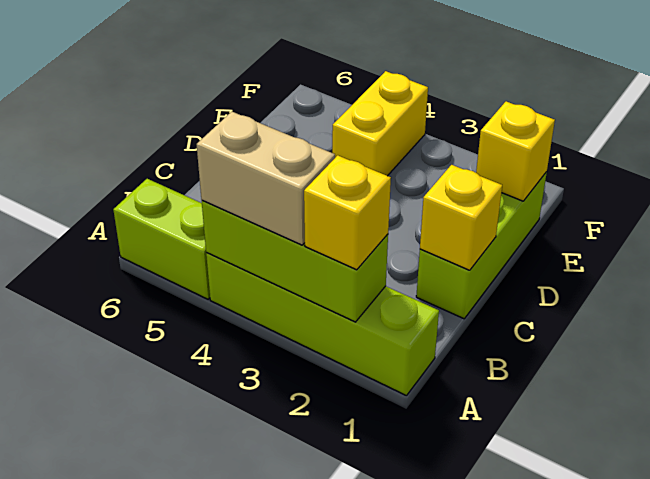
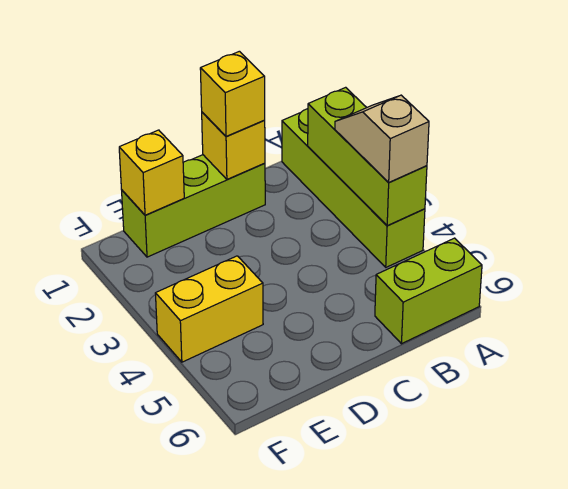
yellow 1x1 brick [304,155,391,270] -> yellow 1x1 brick moved to [200,51,265,136]
tan 1x2 brick [196,112,335,245] -> tan 1x2 slope [335,95,429,182]
lime 1x2 brick [113,179,210,299] -> lime 1x2 brick turned to [375,238,482,344]

